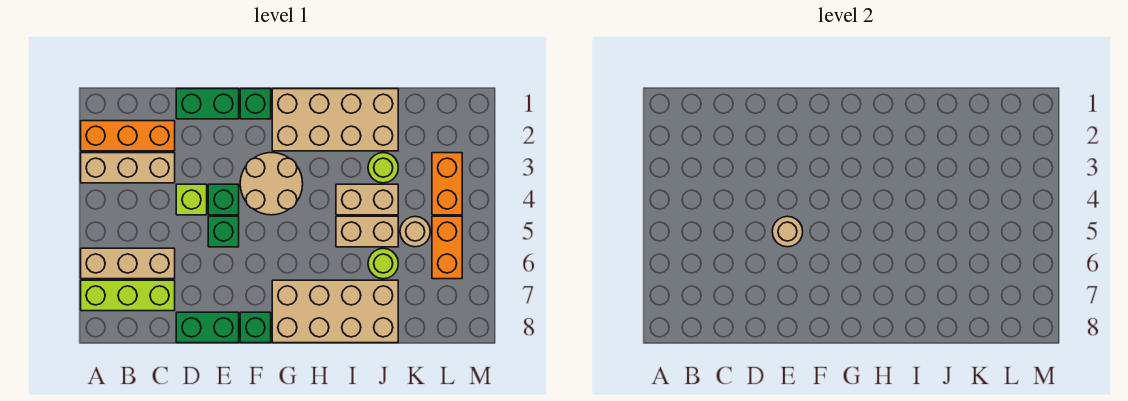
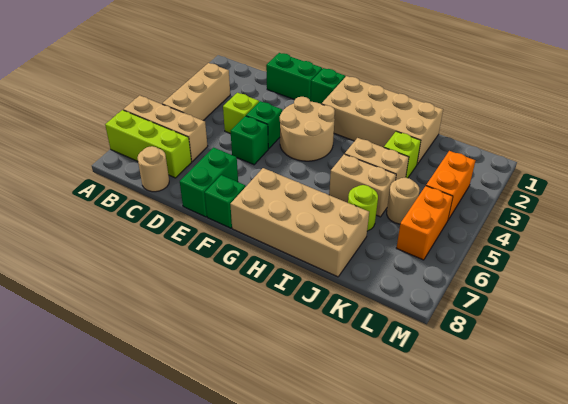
orange 1x3 brick [81,121,175,151] -> none
tan 1x3 brick [81,153,175,183] -> tan 1x3 brick turned to [162,63,230,120]
green 1x2 brick [176,312,239,343] -> green 1x2 brick turned to [180,148,238,217]
tan 1x1 round brick [772,216,803,247] -> tan 1x1 round brick moved to [137,146,169,192]
lime 1x1 round brick [368,153,398,183] -> lime 1x1 brick [384,131,421,178]

